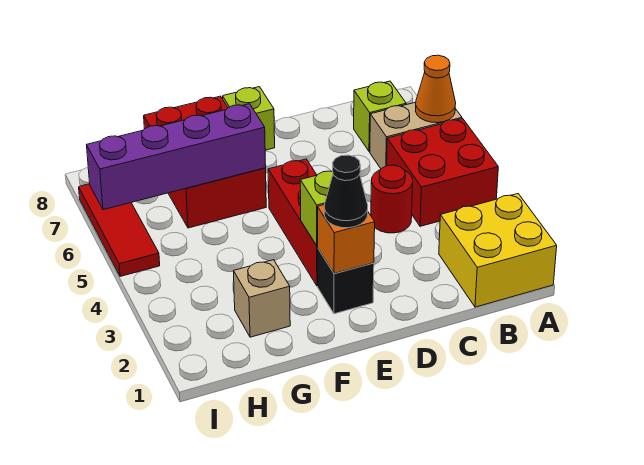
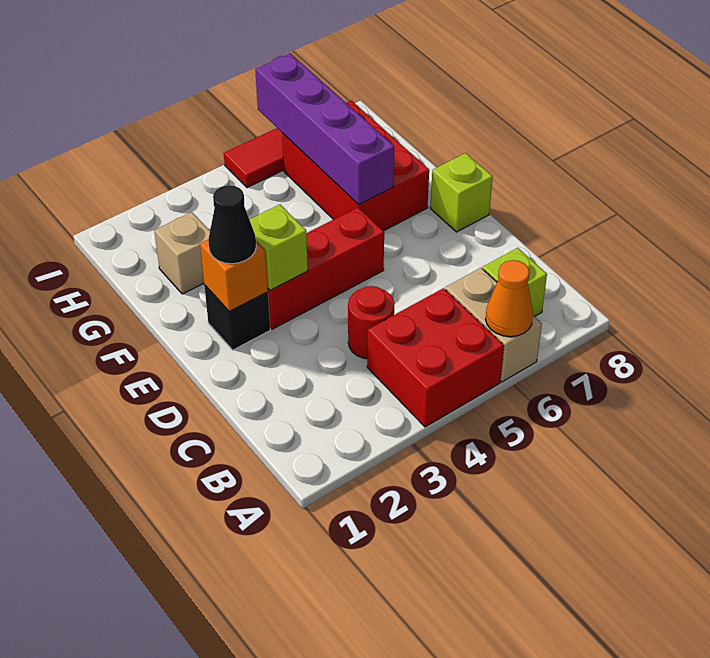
yellow 2x2 brick [439,194,557,307] -> none
red 2x3 brick [144,96,266,228] -> red 2x3 brick turned to [282,101,429,231]

